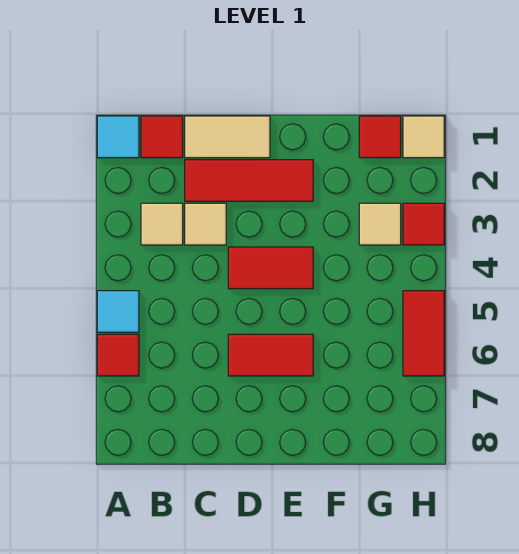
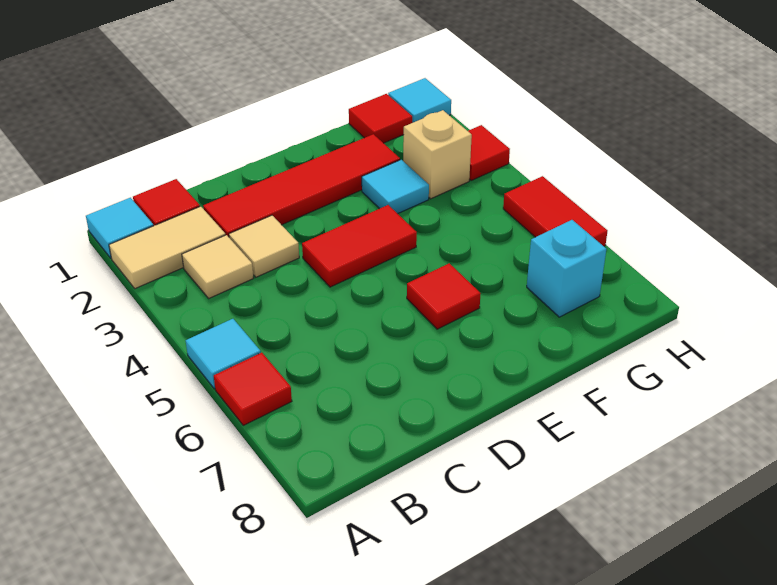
tan 1x2 tile [185,116,270,158] -> tan 1x2 tile moved to [109,206,225,289]
red 1x3 tile [185,160,313,201] -> red 1x4 tile [203,134,400,237]
red 1x2 tile [228,334,313,376] -> red 1x1 tile [407,263,481,329]
none -> cyan 1x1 tile [362,160,429,214]
tan 1x1 tile [359,203,401,245] -> tan 1x1 brick [403,110,472,199]
none -> cyan 1x1 brick [527,220,606,317]
tan 1x1 tile [403,116,444,158] -> cyan 1x1 tile [388,78,451,123]

